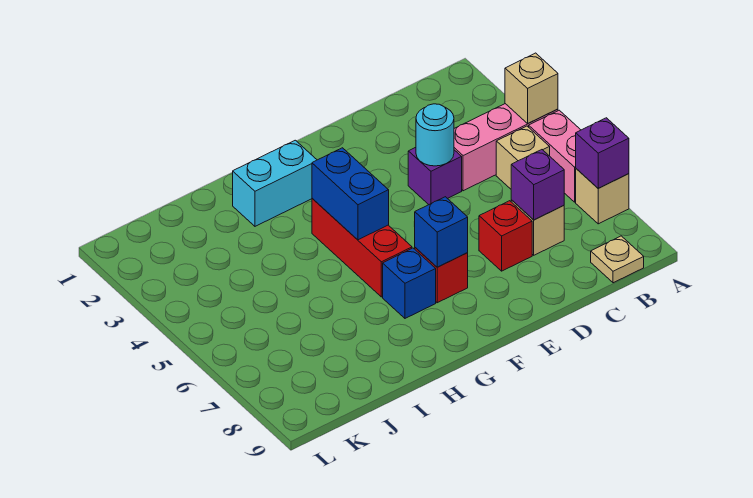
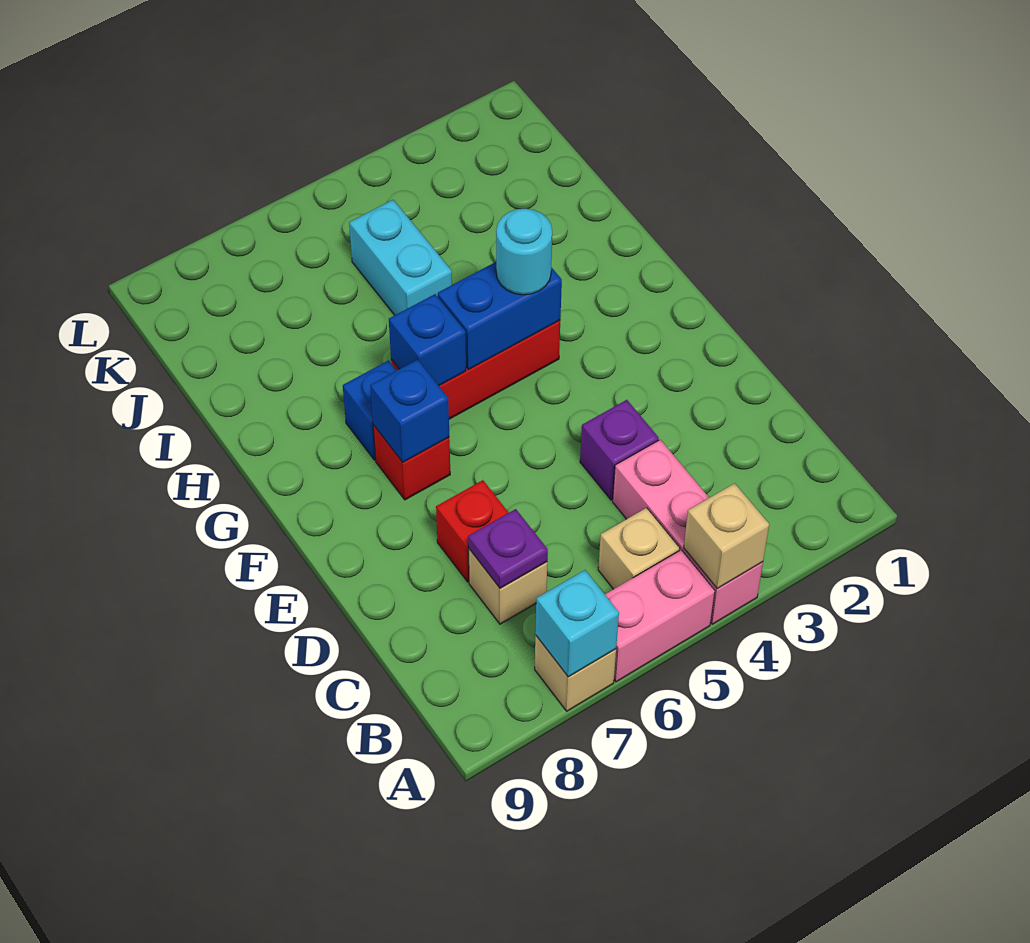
purple 1x1 brick [576,118,629,188] -> cyan 1x1 brick [535,570,619,677]
tan 1x1 plate [591,236,644,283] -> none
purple 1x1 brick [511,150,564,220] -> purple 1x1 plate [468,509,548,589]
cyan 1x1 round brick [416,104,454,166] -> cyan 1x1 round brick moved to [496,209,552,295]
cyan 1x2 brick [233,140,317,226] -> cyan 1x2 brick moved to [349,200,452,315]
none -> blue 1x1 brick [389,294,466,385]

